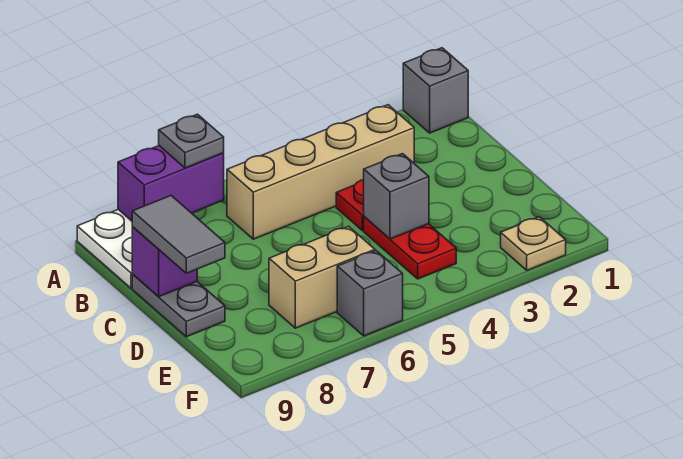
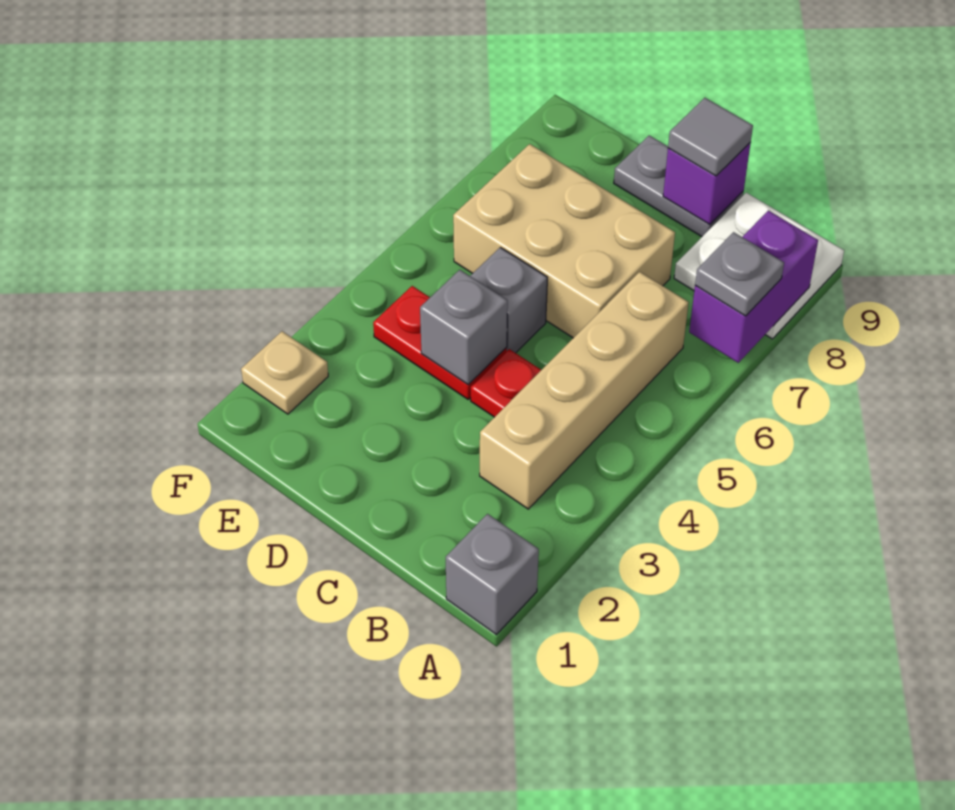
grey 1x2 tile [132,196,225,273] -> grey 1x1 tile [668,98,753,176]
tan 1x2 brick [269,226,375,328] -> tan 2x3 brick [453,144,675,338]
grey 1x1 brick [337,251,403,336] -> grey 1x1 brick moved to [470,247,547,353]

